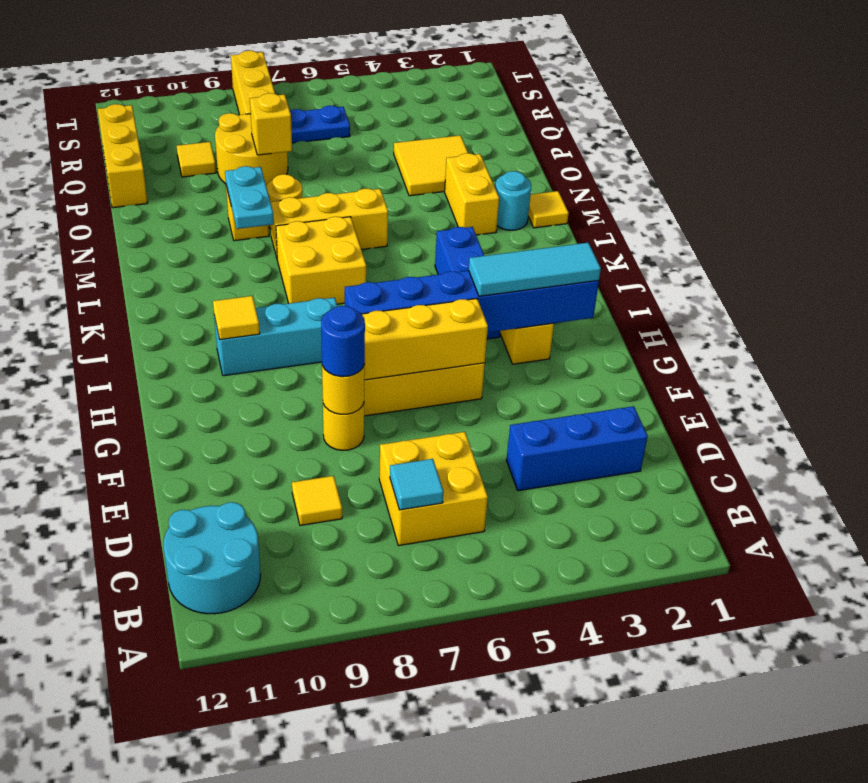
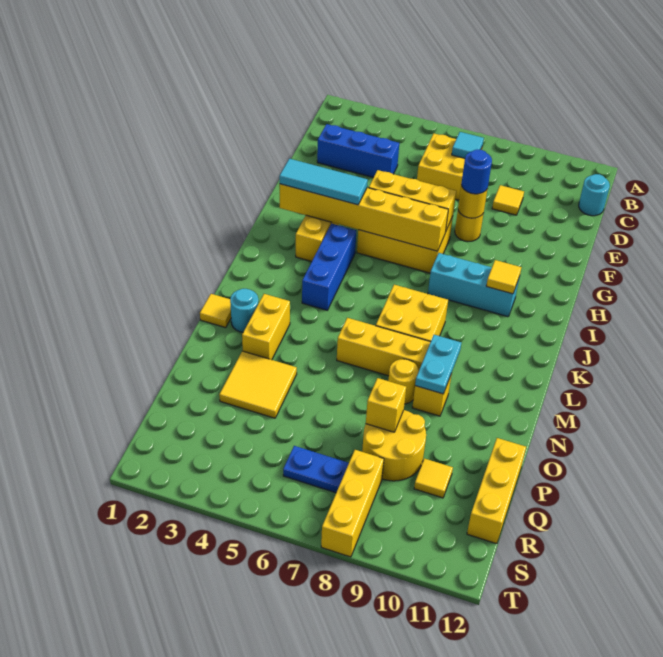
cyan 2x2 round brick [164,502,261,614] -> cyan 1x1 round brick [579,174,610,216]
blue 1x6 brick [345,271,599,332] -> yellow 1x6 brick [280,184,448,251]

